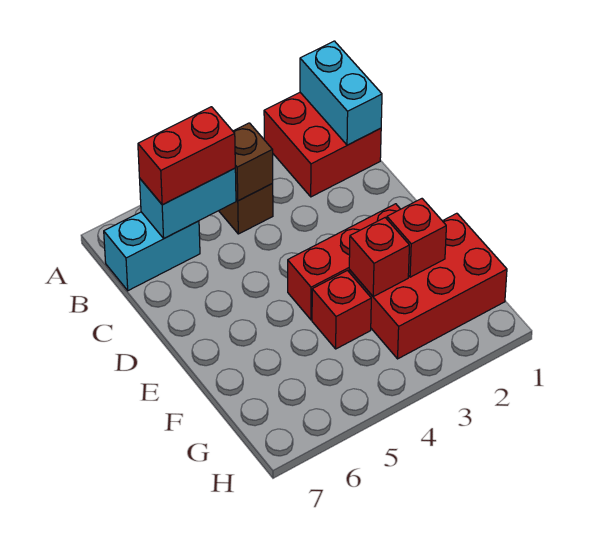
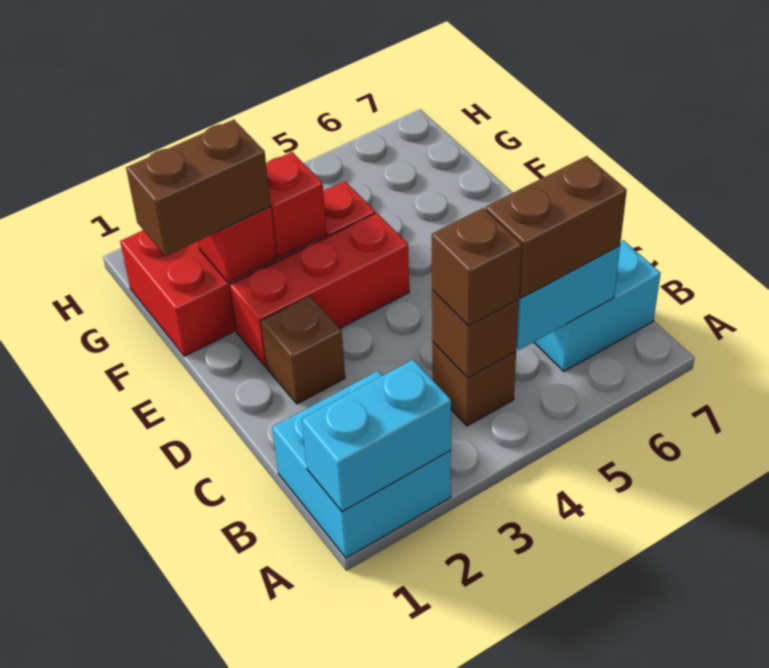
red 2x2 brick [264,93,381,197] -> cyan 2x2 brick [272,371,451,558]
cyan 1x2 brick [300,41,382,145] -> cyan 1x2 brick turned to [302,360,451,512]
none -> brown 1x1 brick [432,208,522,326]
red 1x2 brick [138,107,235,205] -> brown 1x2 brick [486,156,627,298]
none -> brown 1x1 brick [261,296,345,404]
none -> brown 1x2 brick [126,120,271,256]

